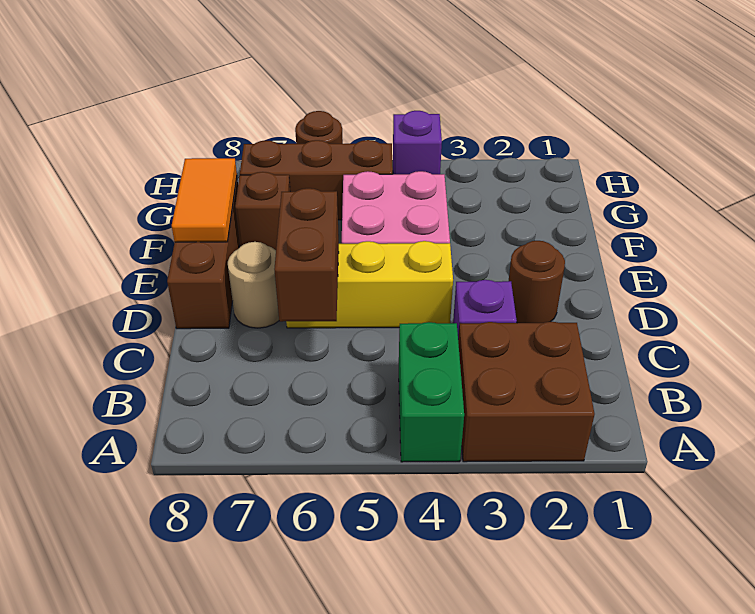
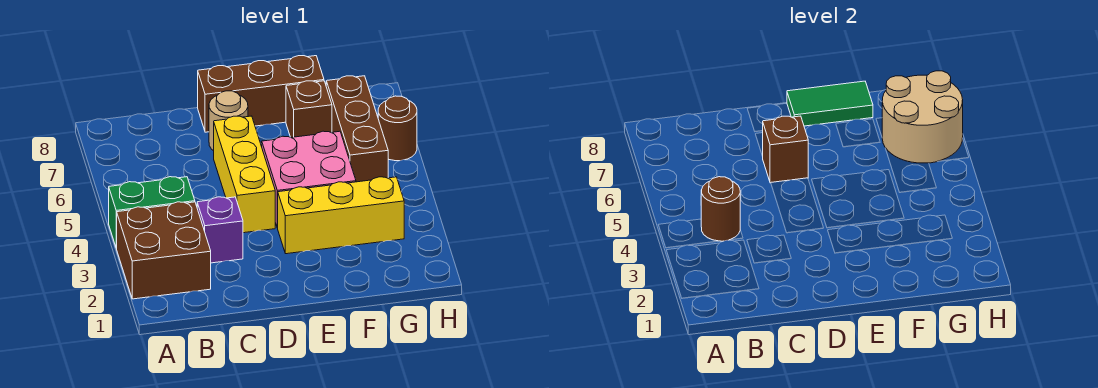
brown 1x2 brick [274,188,339,322] -> brown 1x1 brick [763,116,808,183]
brown 1x1 round brick [509,241,565,323] -> brown 1x1 round brick moved to [701,177,740,241]
none -> yellow 1x3 brick [278,177,404,254]
orange 1x2 tile [172,158,237,242] -> green 1x2 tile [787,81,873,126]
none -> tan 2x2 round brick [882,71,963,163]
purple 1x1 brick [393,111,442,174] -> none

